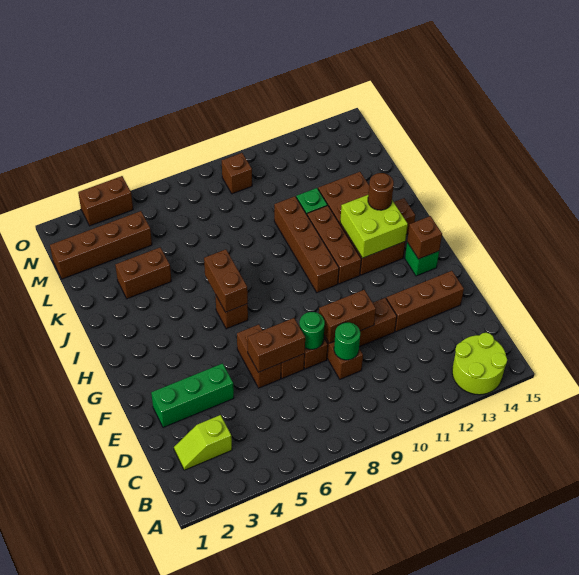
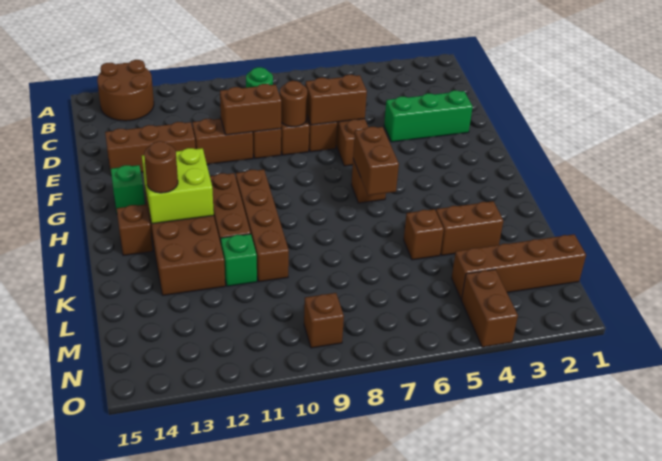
lime 2x2 round brick [452,333,507,395] -> brown 2x2 round brick [97,60,154,121]
lime 1x2 slope [174,415,232,470] -> none
green 1x1 round brick [300,312,325,349] -> brown 1x1 round brick [280,81,307,127]
brown 1x1 brick [407,216,442,259] -> brown 1x1 brick moved to [404,209,444,260]
brown 1x2 brick [78,176,133,226] -> brown 1x2 brick turned to [461,269,518,347]

